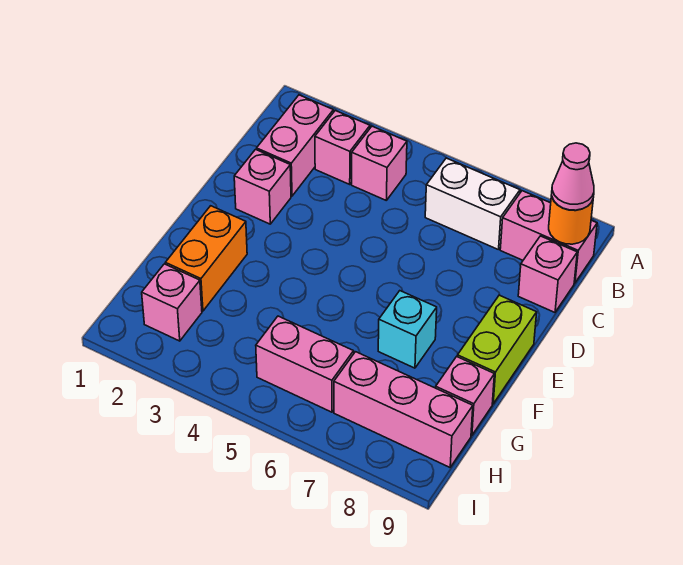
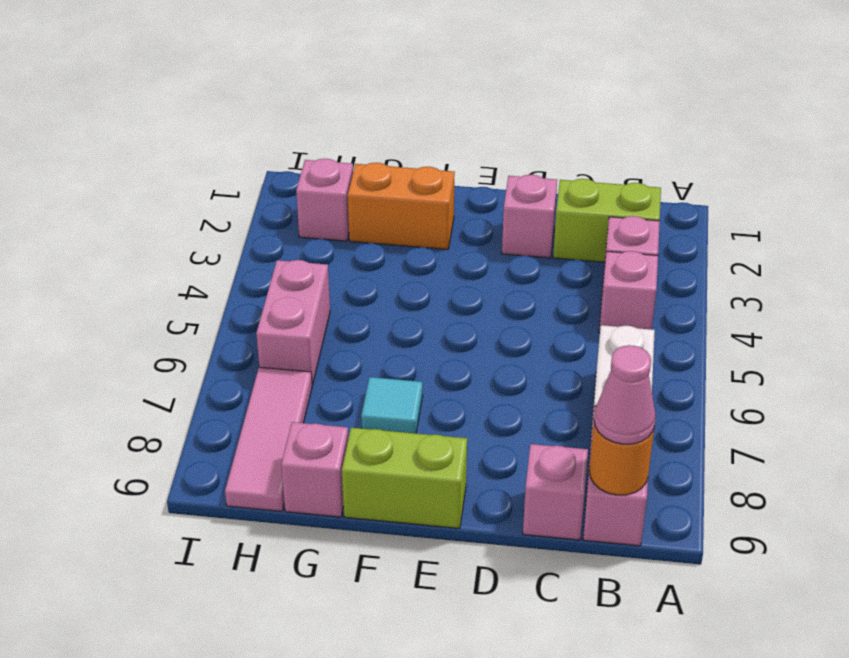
pink 1x2 brick [257,95,333,196] -> lime 1x2 brick [553,179,661,262]
cyan 1x1 brick [378,291,437,368] -> cyan 1x1 tile [361,377,423,433]
pink 1x3 brick [334,352,473,467] -> pink 1x3 tile [225,367,312,511]

